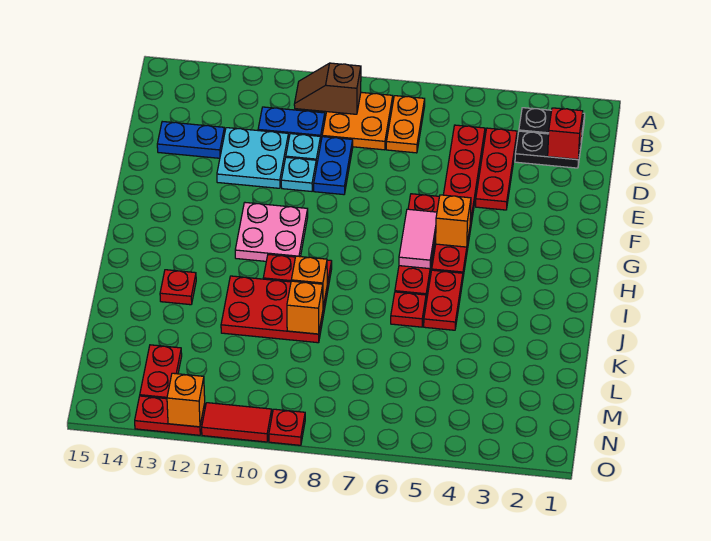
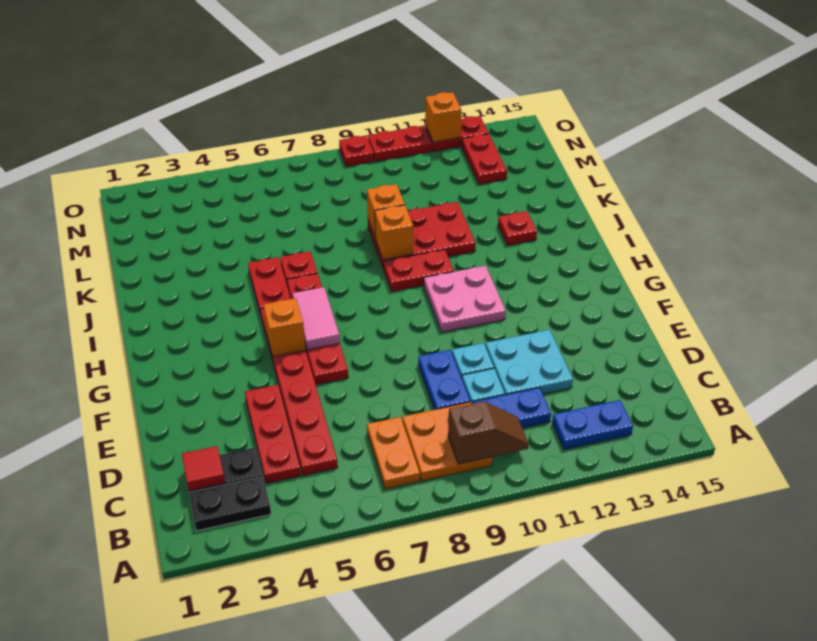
red 1x1 brick [548,108,583,159] -> red 1x1 tile [182,446,225,491]
blue 1x2 plate [157,122,225,158] -> blue 1x2 plate moved to [552,400,633,450]
red 1x2 tile [202,403,272,442] -> red 1x2 plate [368,126,432,162]

